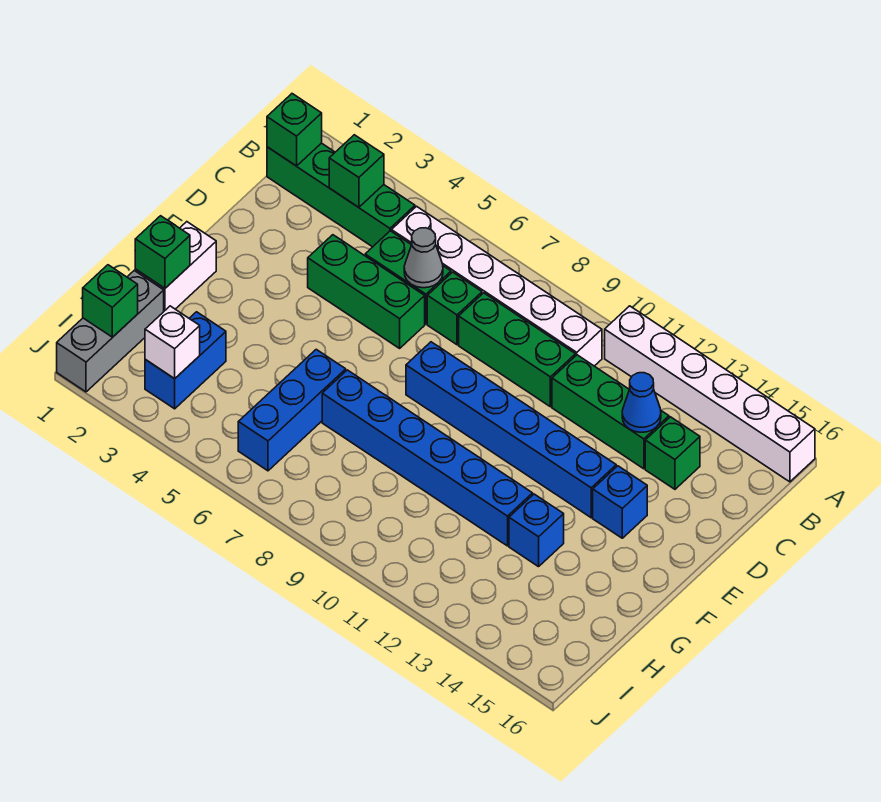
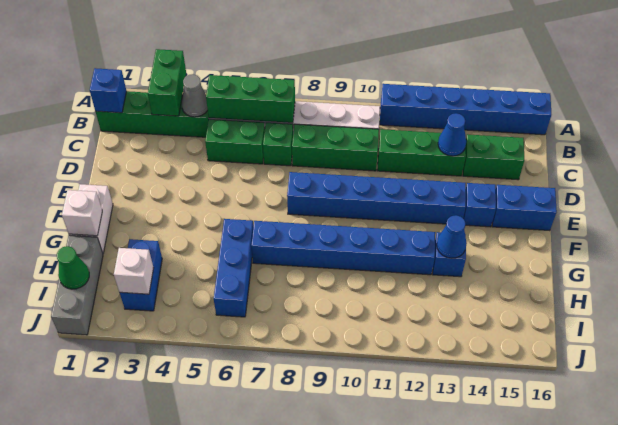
white 1x6 brick [605,306,815,482] -> blue 1x6 brick [380,84,551,135]
green 1x1 brick [267,94,322,166] -> blue 1x1 brick [90,68,126,113]
green 1x1 brick [329,135,384,207] -> green 1x2 brick [148,49,186,116]
grey 1x1 cone [404,228,443,288] -> grey 1x1 cone moved to [181,74,208,117]
green 1x1 brick [645,417,700,489] -> green 1x2 brick [463,134,524,180]
green 1x3 brick [308,235,425,348] -> green 1x3 brick moved to [206,75,295,123]
none -> blue 1x2 brick [492,185,557,231]
green 1x1 brick [135,216,190,288] -> white 1x1 brick [62,190,102,236]
none -> blue 1x1 cone [437,215,467,258]
green 1x1 brick [83,265,138,337] -> green 1x1 cone [57,246,89,289]

